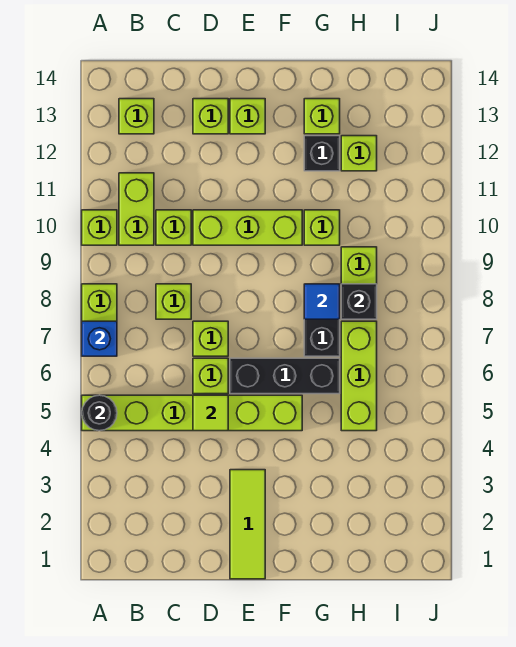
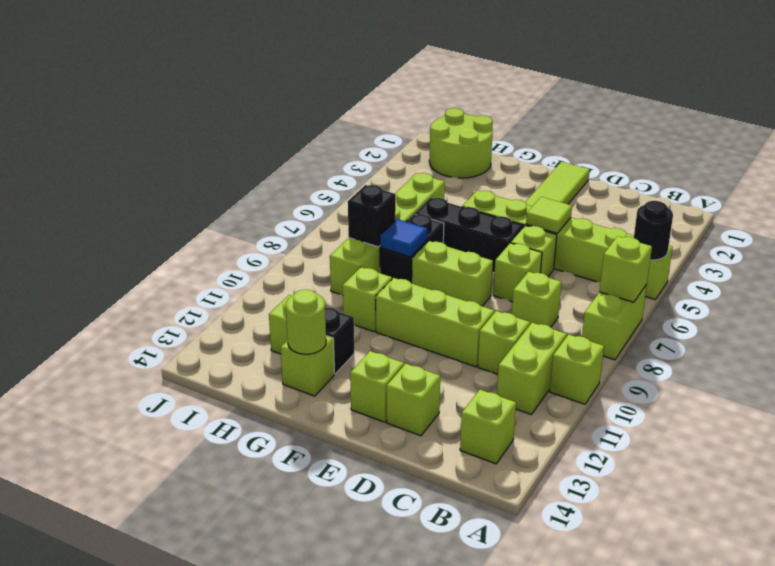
blue 1x1 brick [82,321,117,356] -> lime 1x1 brick [599,236,652,302]
none -> lime 1x2 brick [412,241,493,306]
none -> lime 1x1 round brick [286,290,326,354]
none -> lime 2x2 round brick [429,108,493,178]

